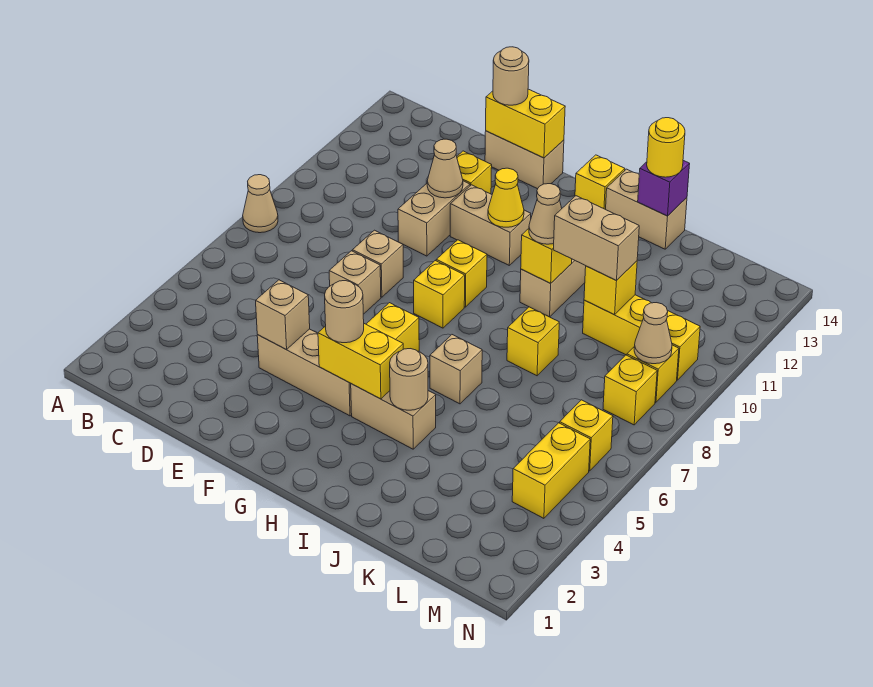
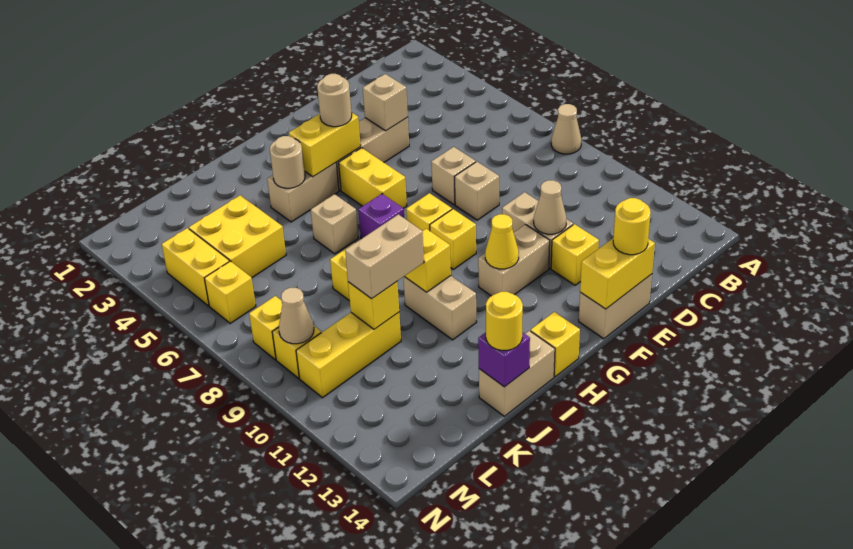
tan 1x1 round brick [493,47,529,105] -> yellow 1x1 round brick [613,198,651,255]
none -> purple 1x1 brick [358,194,404,239]
tan 1x1 cone [529,184,562,244] -> none
none -> yellow 2x2 brick [189,195,286,277]

